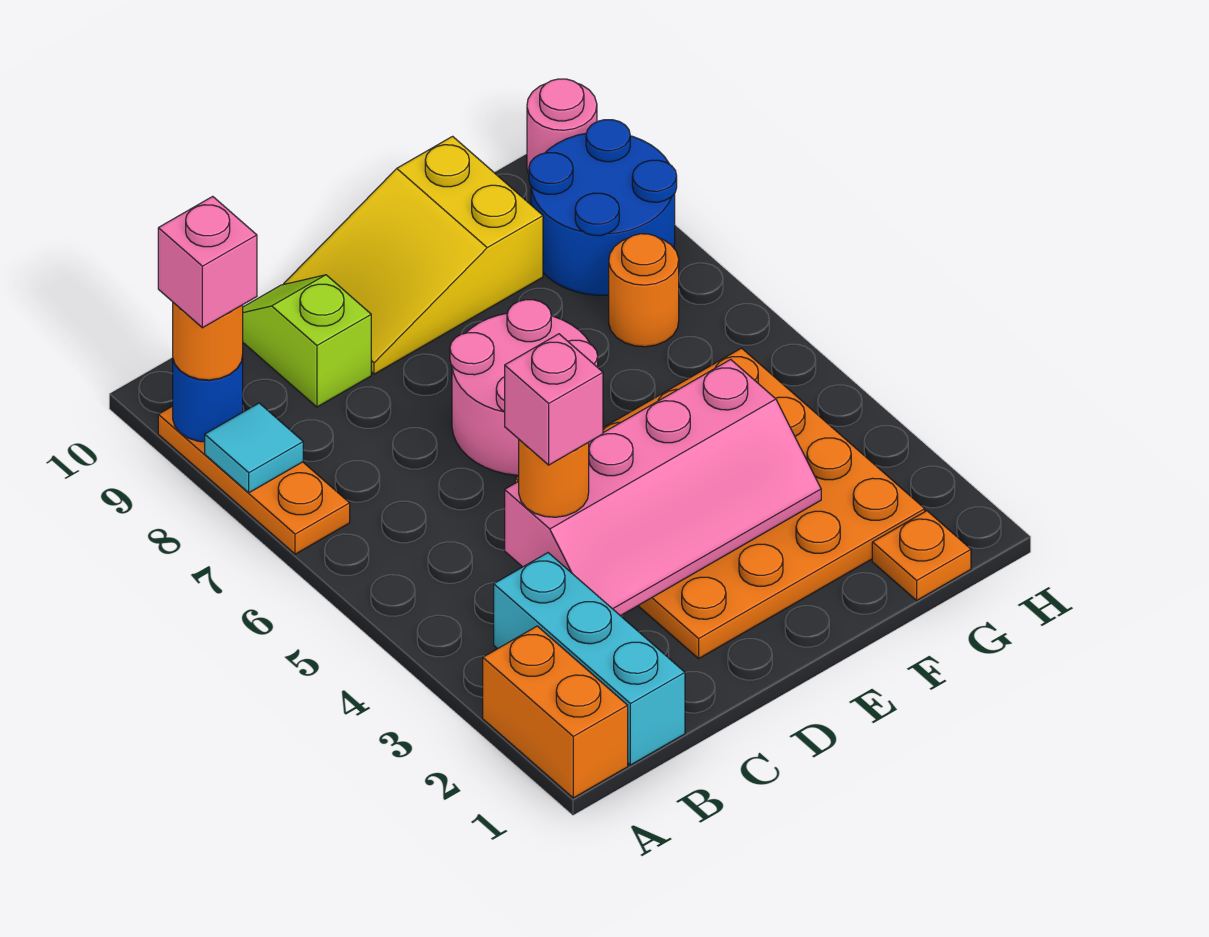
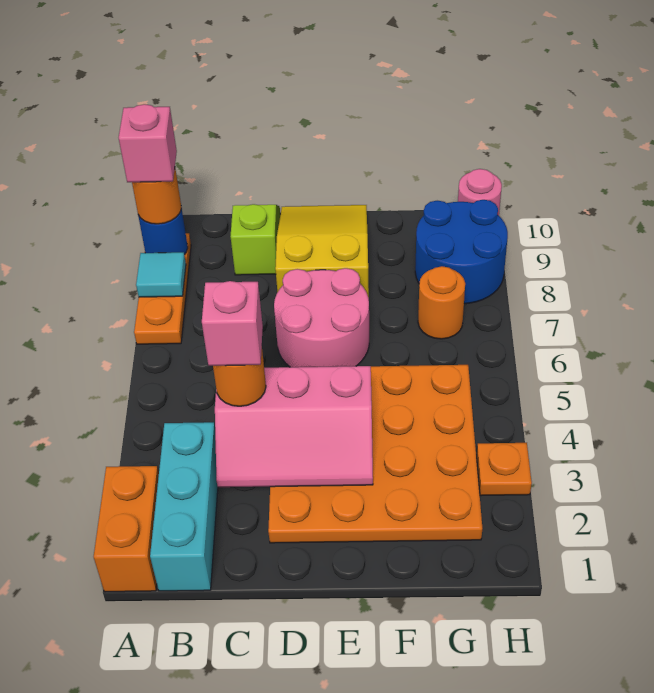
pink 2x4 slope [505,359,821,616] -> pink 2x3 slope [215,366,373,487]
yellow 2x3 slope [284,136,543,374] -> yellow 2x3 slope turned to [275,205,369,298]
orange 1x1 plate [872,511,971,600] -> orange 1x1 plate moved to [477,443,532,496]

